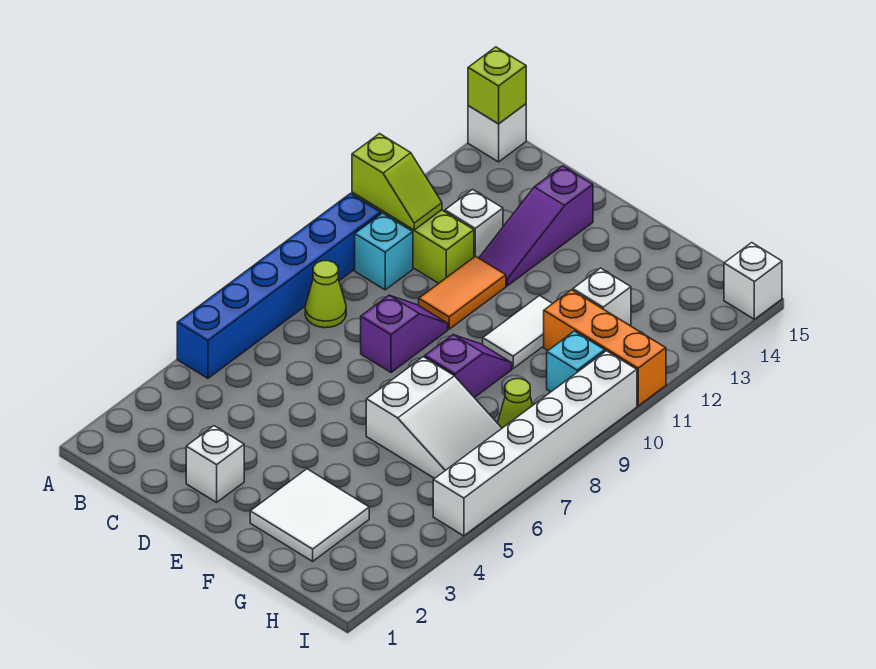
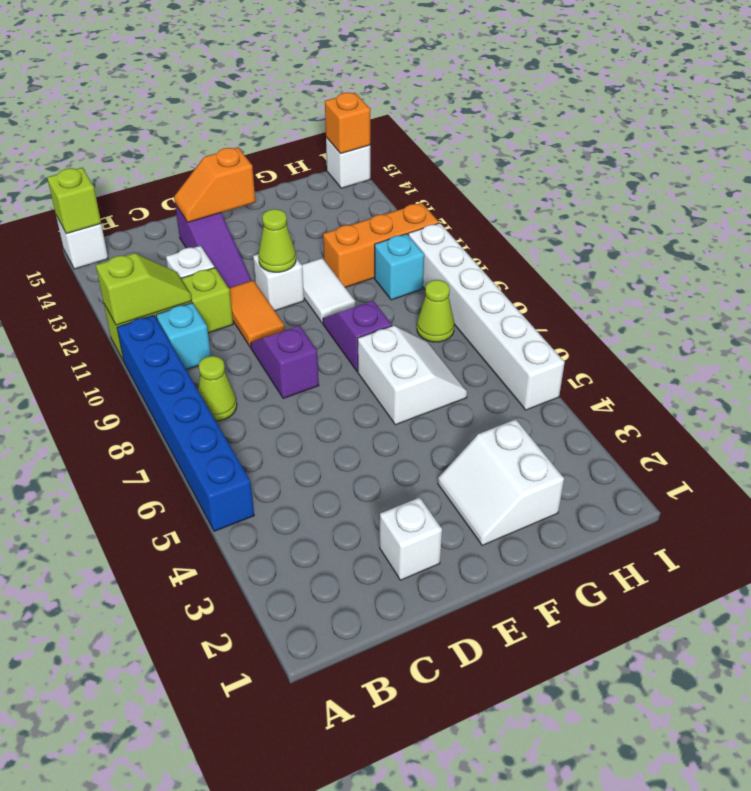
none -> orange 1x2 slope [174,147,255,222]
none -> lime 1x1 cone [258,209,296,272]
white 2x2 tile [250,469,369,561] -> white 2x2 slope [438,419,564,545]
white 2x3 slope [366,357,502,479] -> white 2x2 slope [358,326,467,425]
white 1x1 brick [573,268,631,325] -> white 1x1 brick moved to [253,254,304,311]
none -> orange 1x1 brick [325,92,370,154]

